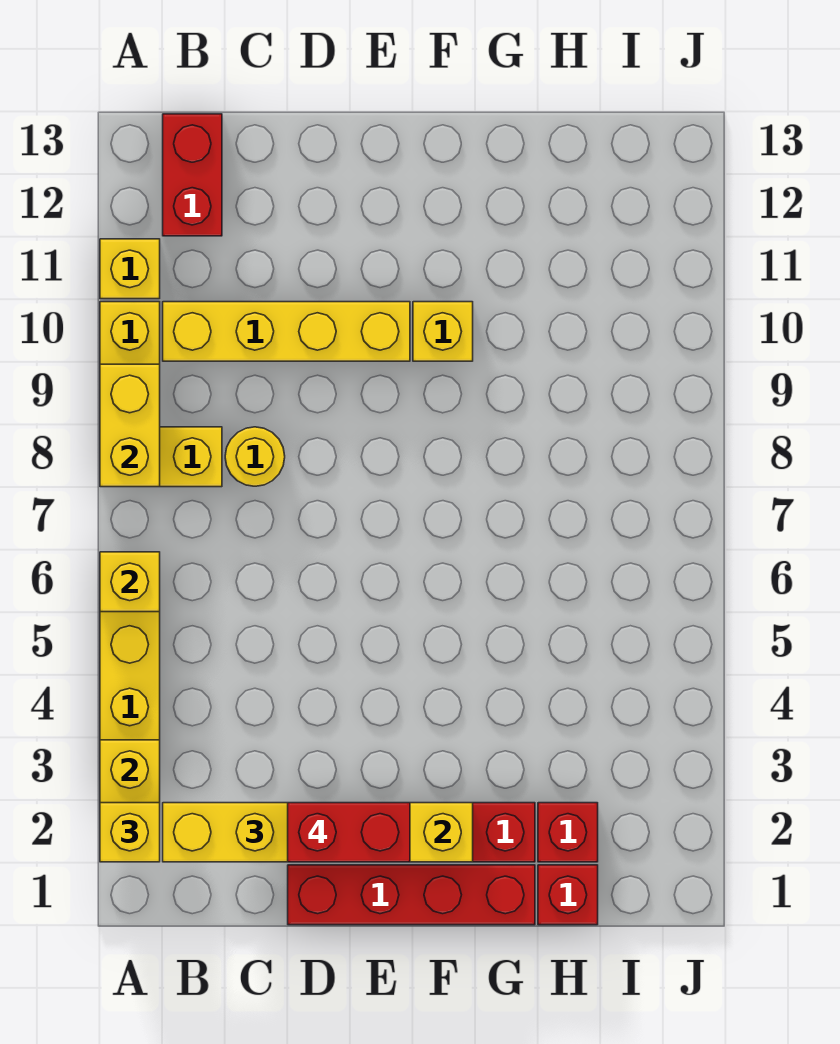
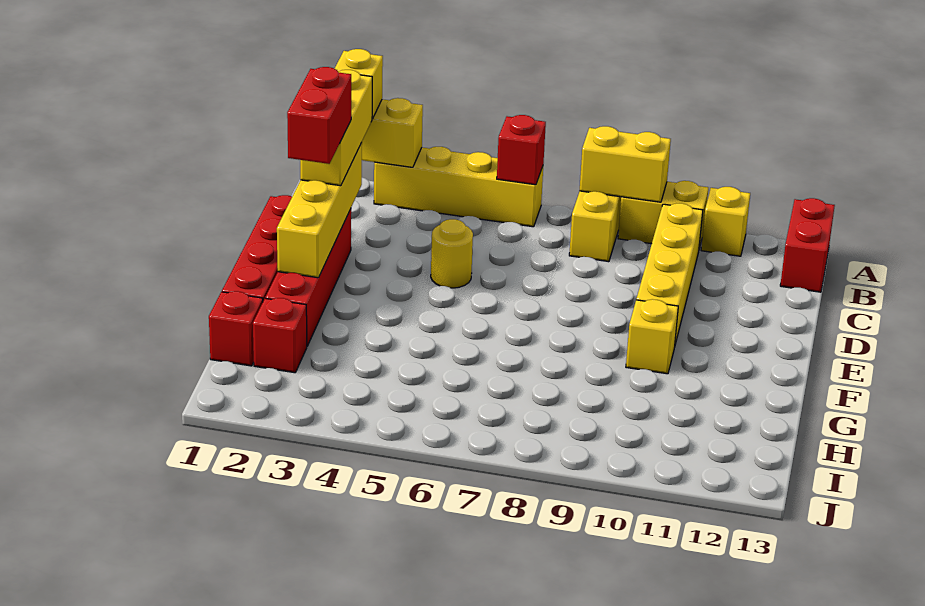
yellow 1x1 brick [100,552,160,612] -> red 1x1 brick [497,115,546,185]
red 1x2 brick [163,114,222,236] -> red 1x2 brick turned to [780,198,835,292]
yellow 1x1 round brick [225,427,285,486] -> yellow 1x1 round brick moved to [431,219,473,288]

